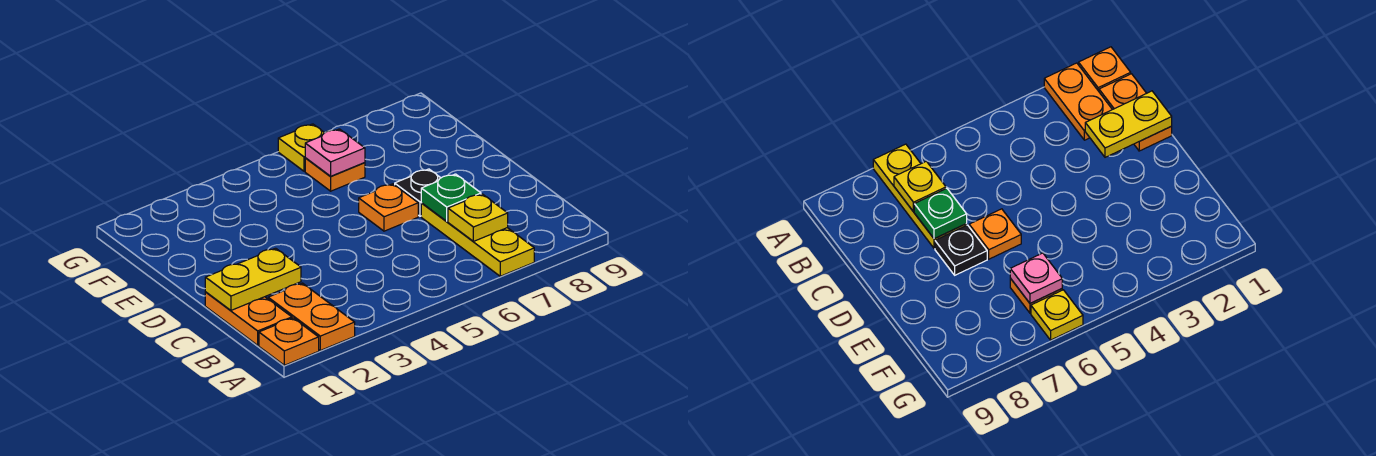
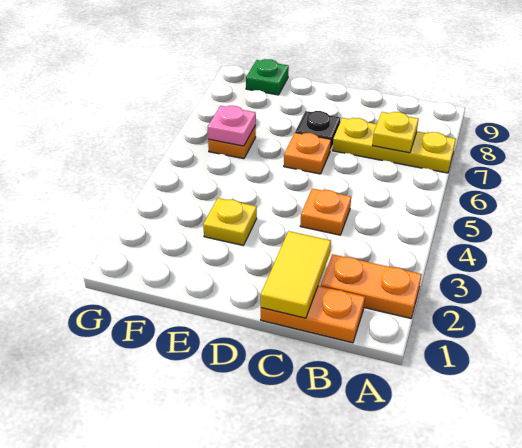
orange 1x1 plate [259,318,319,365] -> orange 1x1 plate moved to [300,189,351,235]
yellow 1x2 plate [205,248,301,310] -> yellow 1x2 tile [261,231,331,318]
green 1x1 plate [421,174,481,221] -> green 1x1 plate moved to [246,59,289,95]
yellow 1x1 plate [278,124,324,171] -> yellow 1x1 plate moved to [203,198,257,245]

